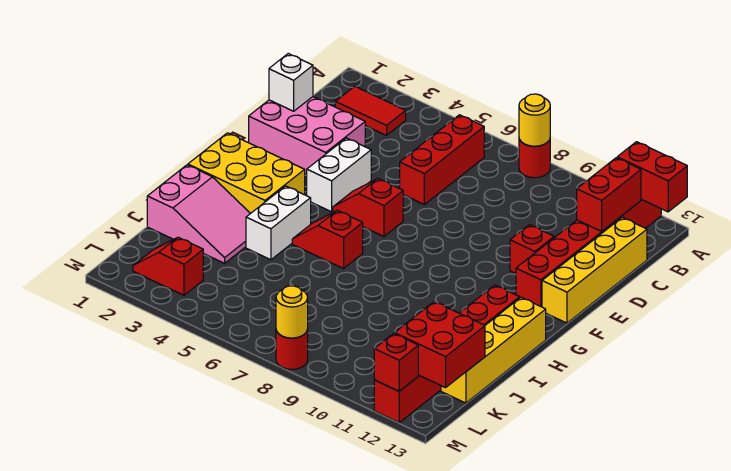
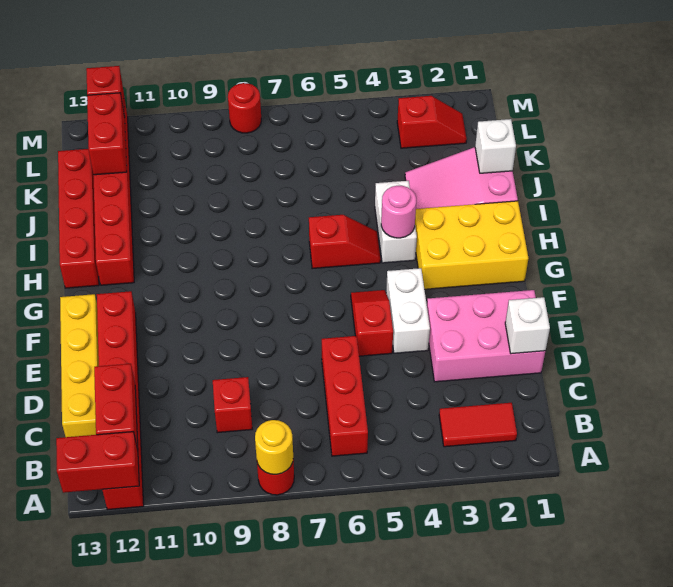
red 1x1 brick [510,225,554,273] -> red 1x1 brick moved to [213,377,252,433]
red 1x2 slope [333,179,403,237] -> red 1x2 slope turned to [351,290,393,356]
none -> pink 1x1 round brick [381,186,416,238]
yellow 1x4 brick [441,297,546,403] -> red 1x4 brick [58,149,99,288]
none -> white 1x1 brick [475,119,516,173]
red 2x2 brick [395,302,485,388] -> red 1x2 brick [87,93,127,175]
yellow 1x1 round brick [276,286,308,338] -> none

